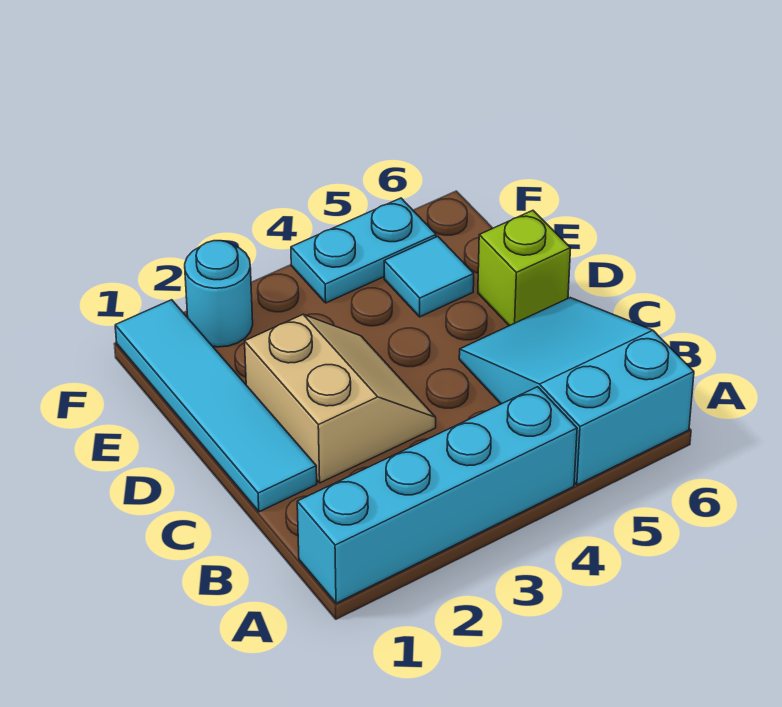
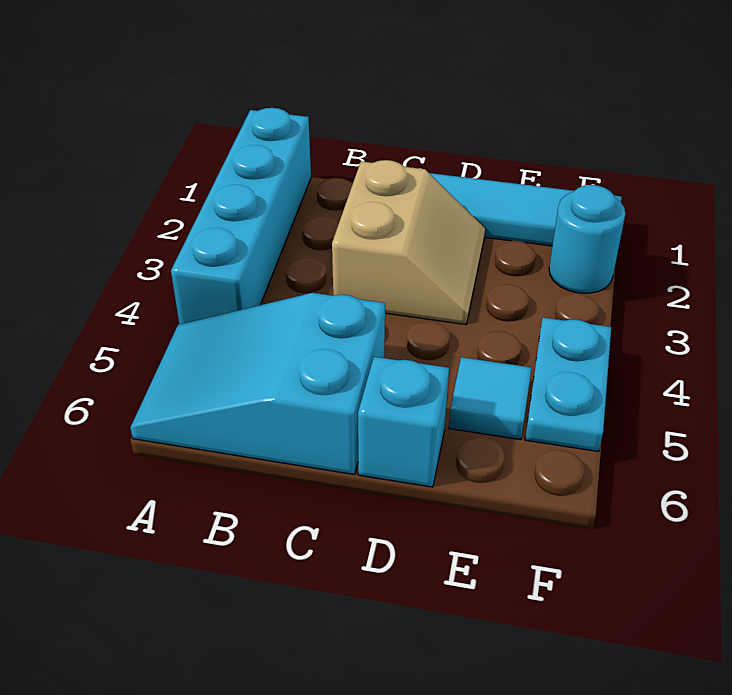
cyan 2x3 slope [459,298,694,485] -> cyan 2x3 slope turned to [130,293,385,474]
tan 2x2 slope [245,315,436,483] -> tan 2x2 slope turned to [332,160,485,325]
lime 1x1 brick [478,210,571,326] -> cyan 1x1 brick [358,357,449,487]

